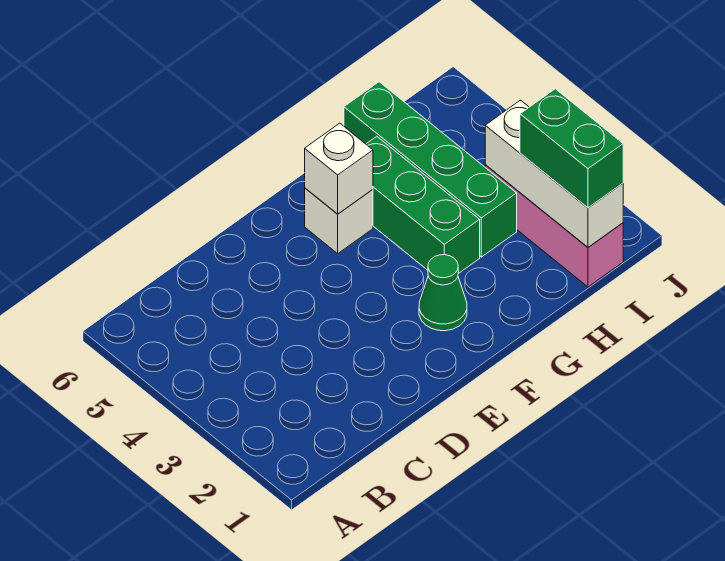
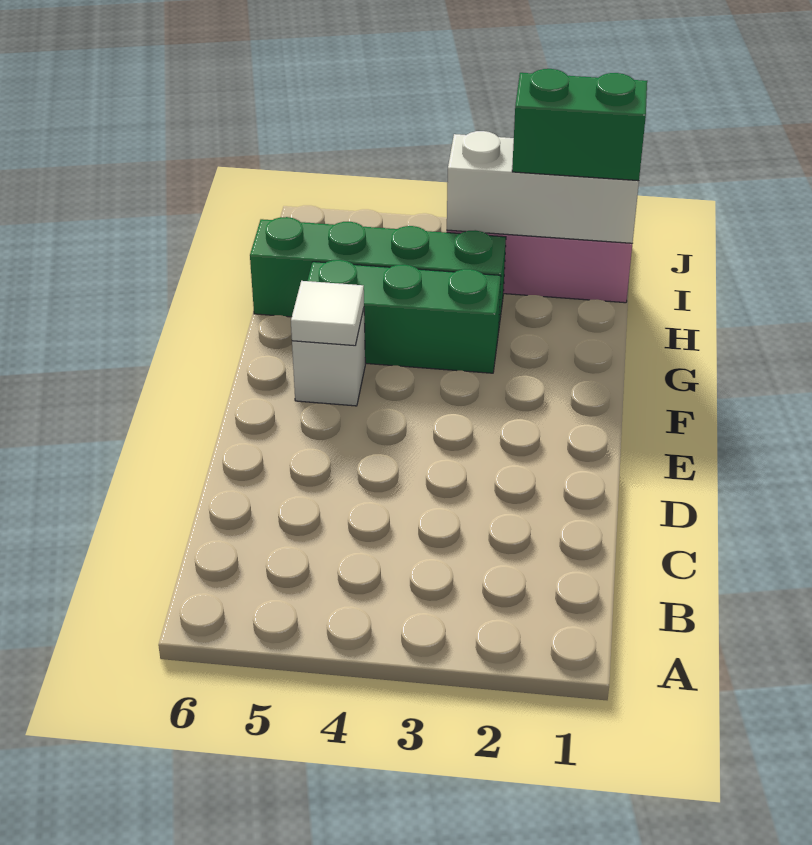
green 1x1 cone [419,255,467,331] -> none
white 1x1 brick [305,123,373,214] -> white 1x1 tile [291,281,364,346]

